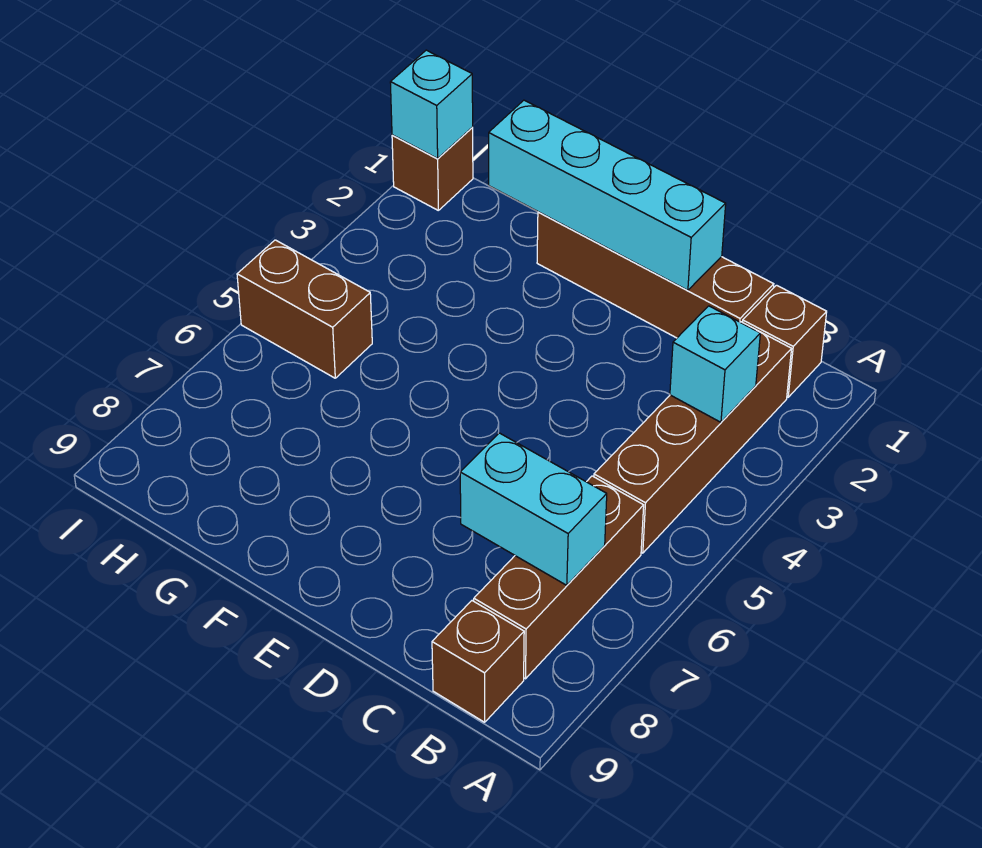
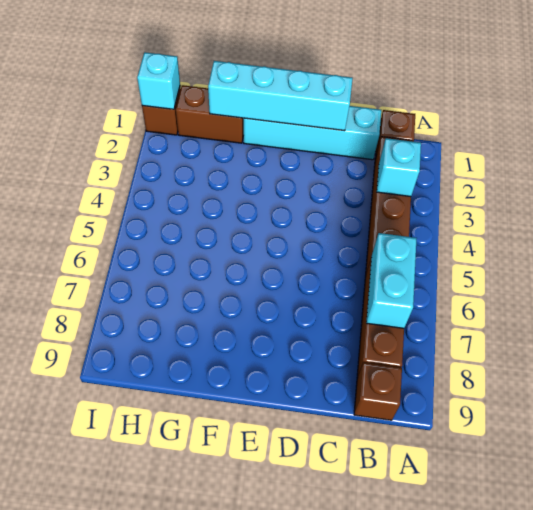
cyan 1x2 brick [460,433,607,585] -> cyan 1x2 brick turned to [366,233,417,328]
brown 1x4 brick [537,212,774,338] -> cyan 1x4 brick [244,106,381,160]
brown 1x2 brick [237,240,372,378] -> brown 1x2 brick moved to [176,85,244,143]

